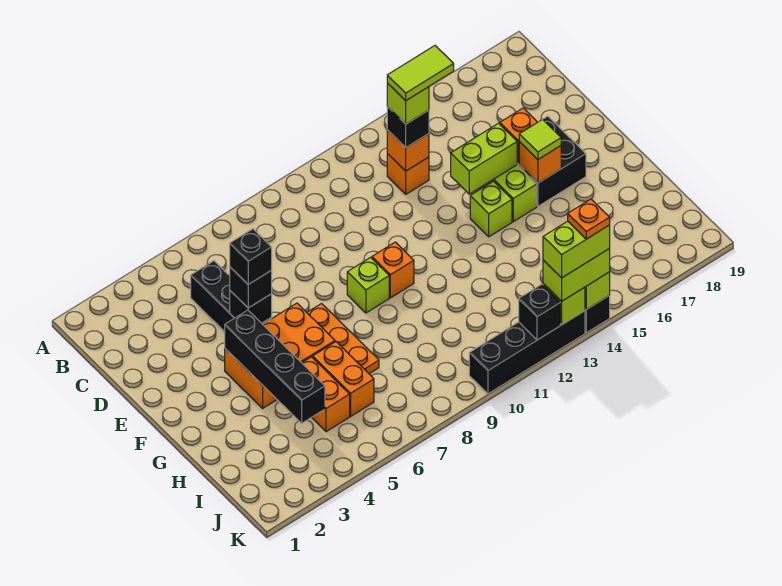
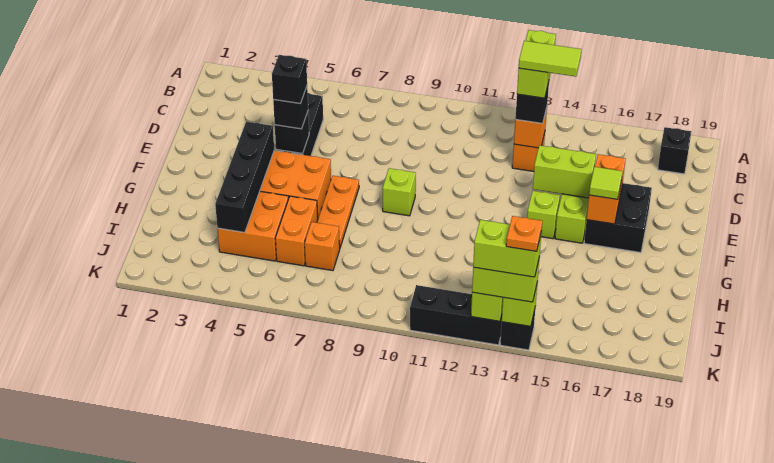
lime 1x1 brick [387,83,429,124] -> lime 1x2 brick [517,30,556,98]
orange 1x1 brick [372,242,414,298] -> orange 1x1 brick moved to [305,222,340,271]
orange 1x2 brick [302,357,350,432] -> orange 2x2 brick [217,191,288,261]
black 1x4 brick [469,311,585,394] -> black 1x3 brick [410,285,502,345]
black 1x1 brick [519,284,560,340] -> black 1x1 brick moved to [658,127,691,174]

